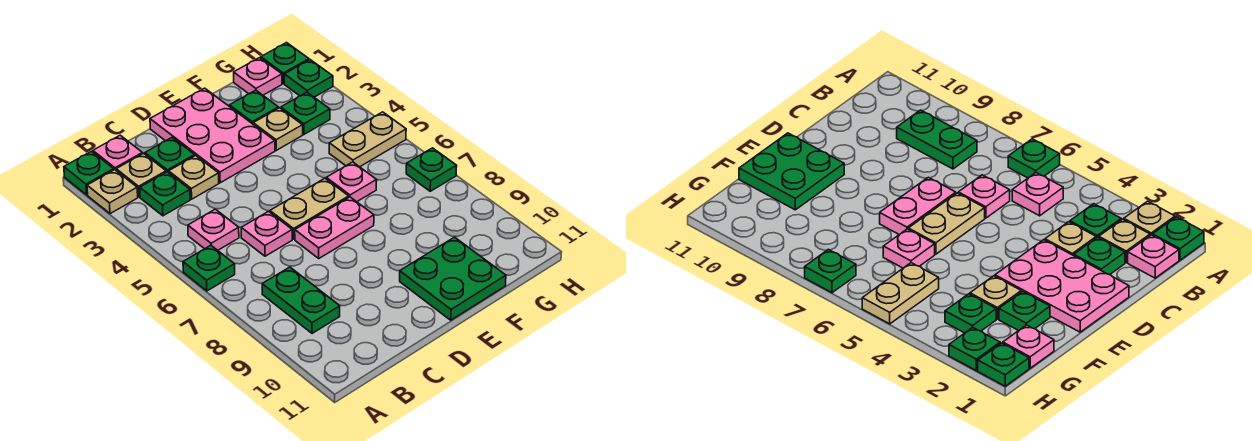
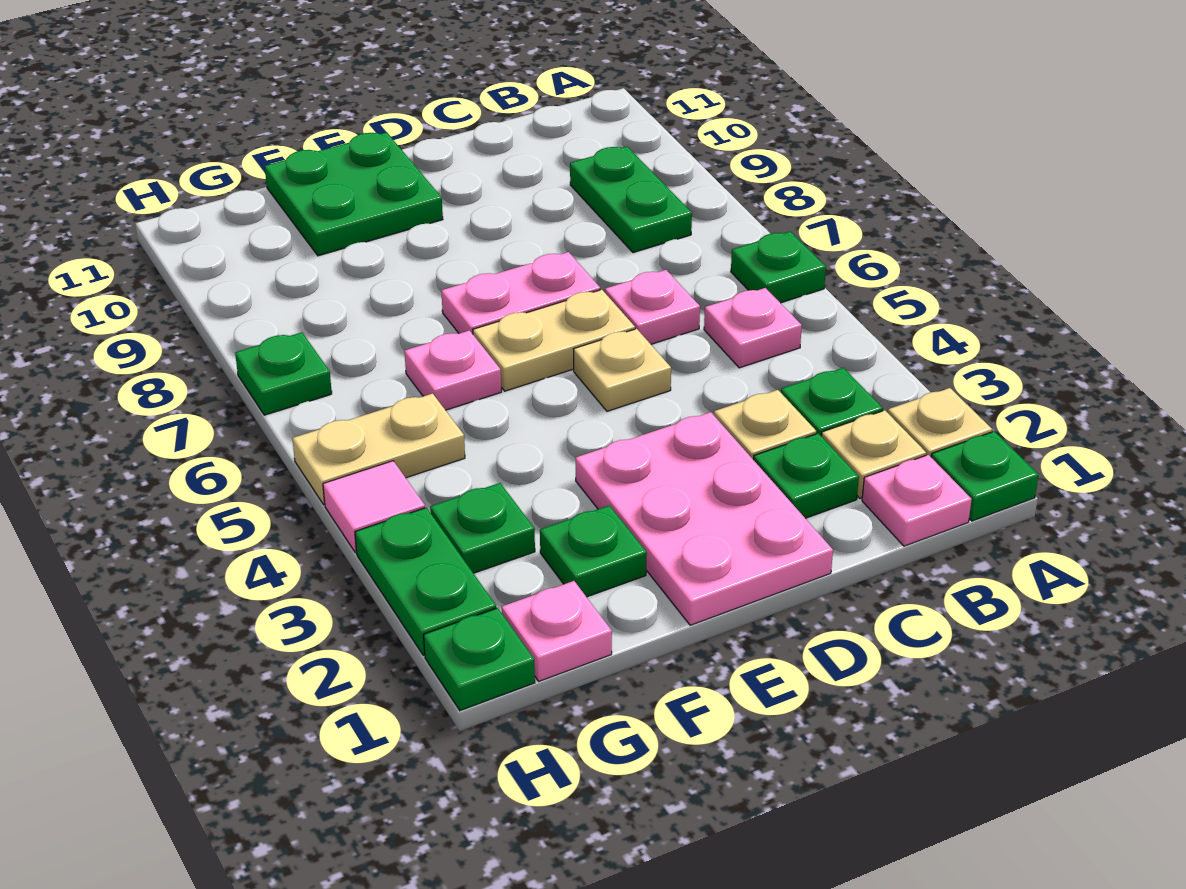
tan 1x1 plate [253,108,303,150] -> tan 1x1 plate moved to [573,329,671,411]
green 1x1 plate [284,60,333,97] -> green 1x2 plate [355,508,496,655]
none -> pink 1x1 tile [323,461,425,553]

